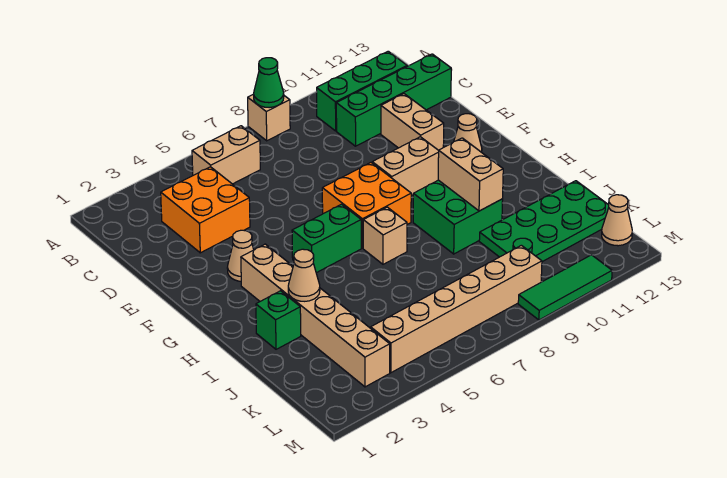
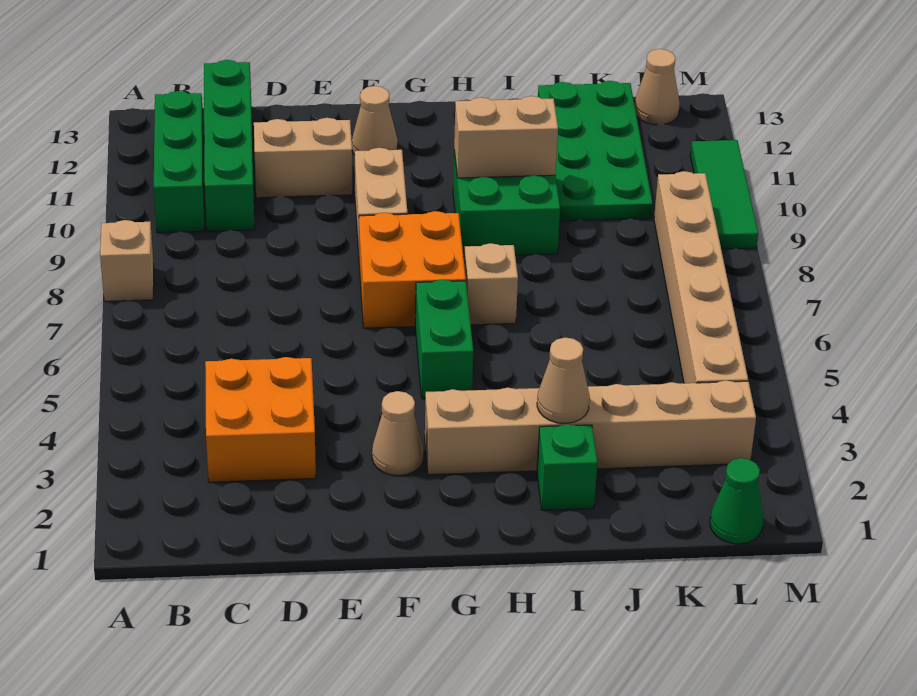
green 1x1 cone [254,58,284,108] -> green 1x1 cone moved to [710,458,763,544]
tan 1x2 brick [192,126,260,184] -> none

